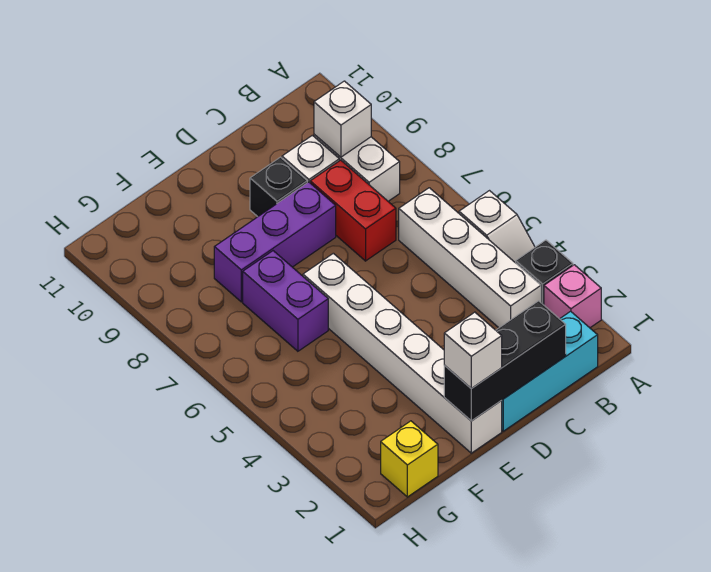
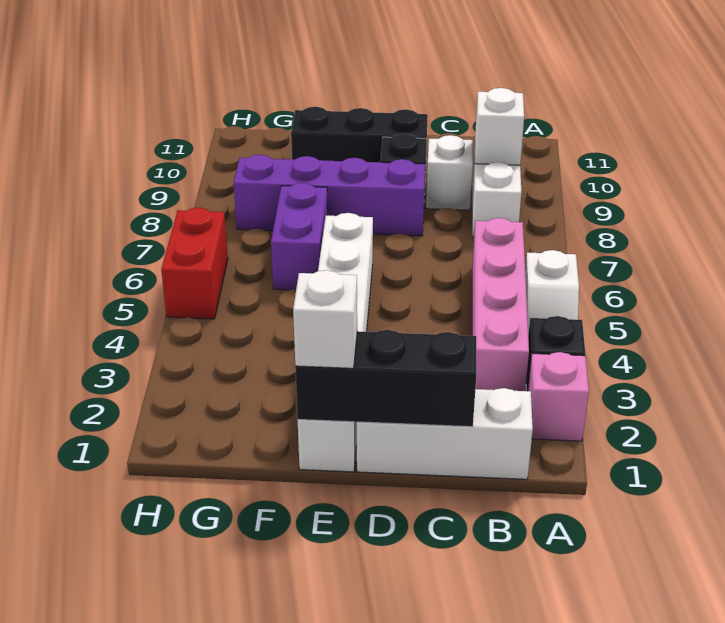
cyan 1x3 brick [501,311,598,431] -> white 1x3 brick [357,388,533,479]
white 1x4 brick [399,188,541,328] -> pink 1x4 brick [472,218,529,391]
red 1x2 brick [310,160,396,261] -> red 1x2 brick moved to [161,208,228,319]
purple 1x3 brick [214,182,336,302] -> purple 1x4 brick [234,155,425,236]
none -> black 1x3 brick [291,107,428,172]
yellow 1x1 brick [381,421,438,497] -> none

